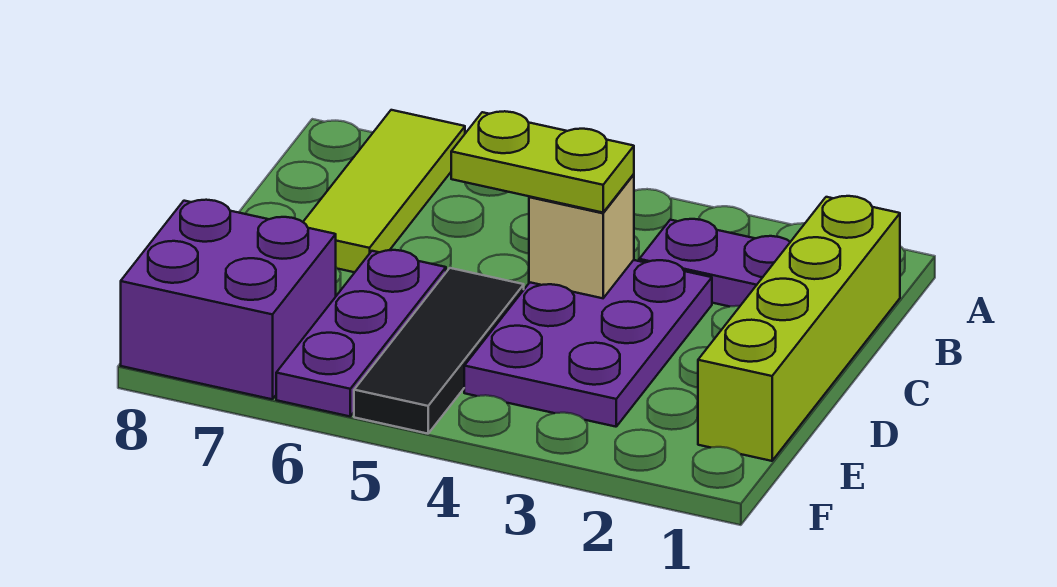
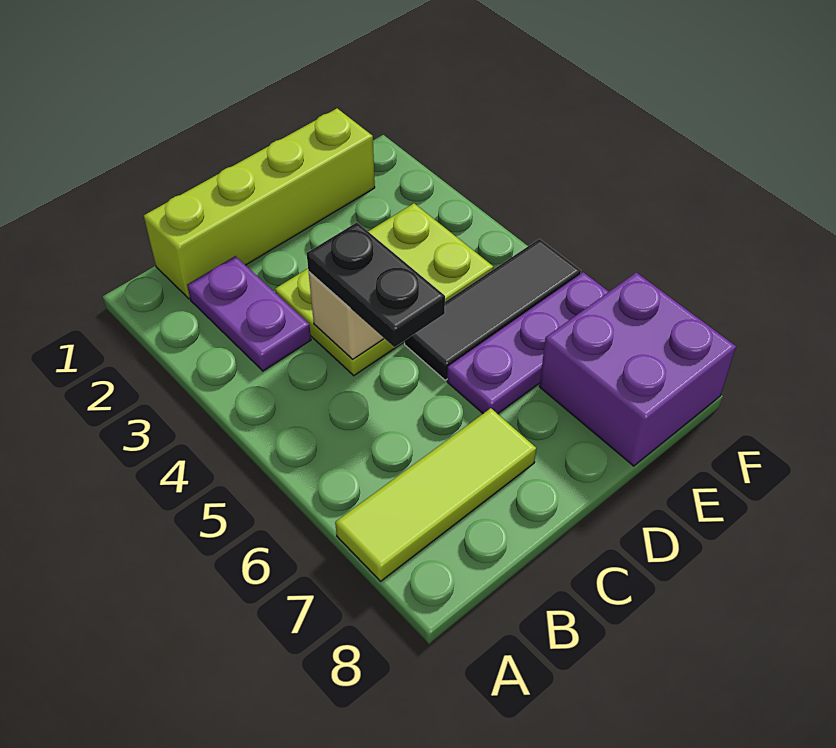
purple 2x3 plate [464,260,712,427] -> lime 2x3 plate [275,203,493,376]
lime 1x2 plate [451,111,634,213] -> black 1x2 plate [307,222,445,347]

